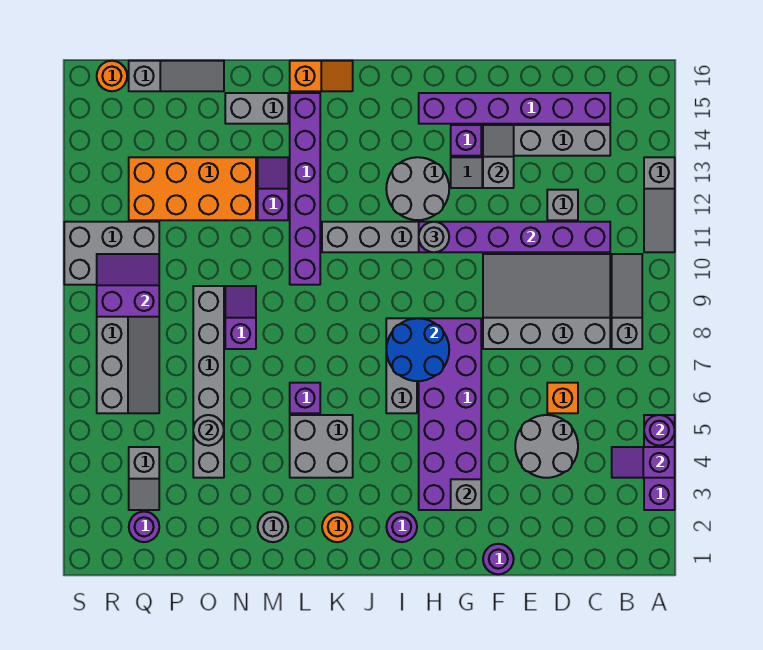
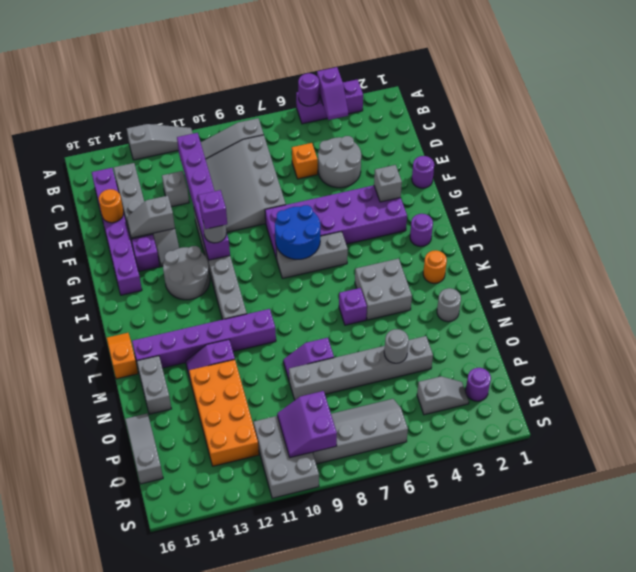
none -> purple 1x1 brick [198,190,227,229]
orange 1x1 round brick [97,61,127,91] -> orange 1x1 round brick moved to [99,189,123,223]

